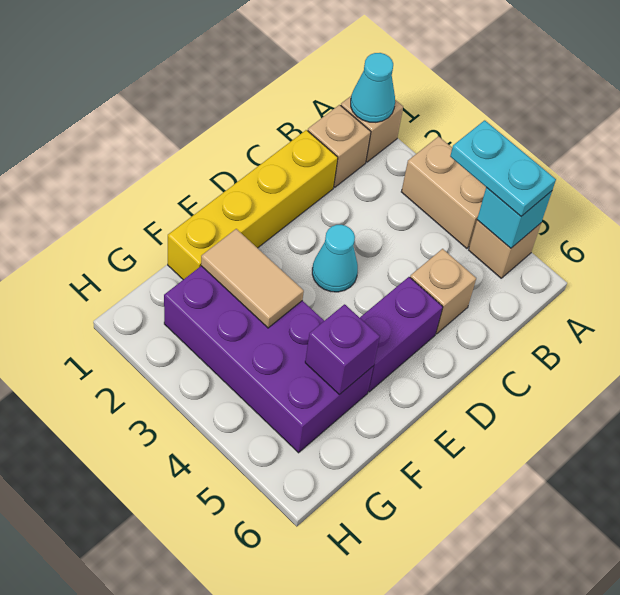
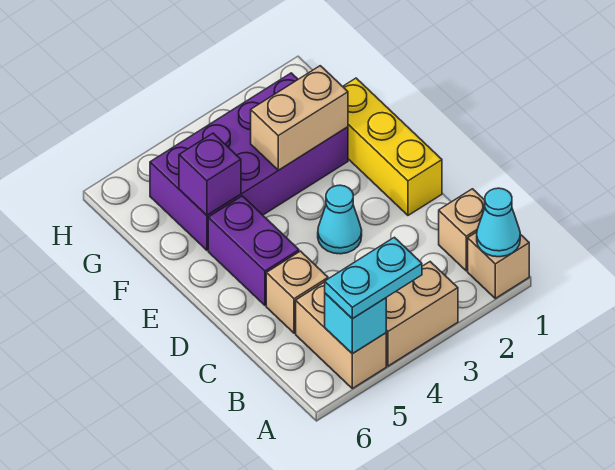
tan 1x1 brick [469,220,541,278] -> tan 1x2 brick [296,282,386,389]
yellow 1x4 brick [168,130,338,280] -> yellow 1x3 brick [343,78,442,215]
tan 1x2 tile [201,229,304,328] -> tan 1x2 brick [251,66,348,170]

